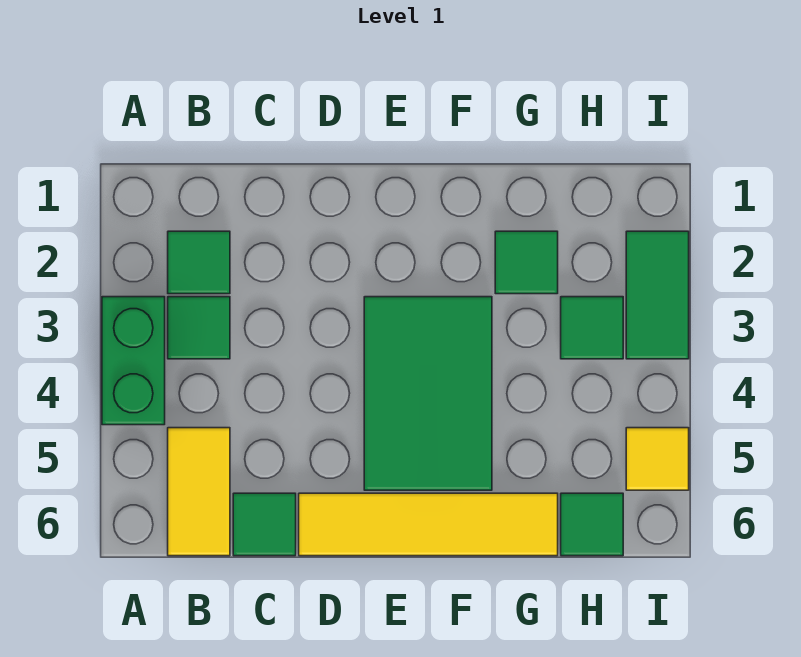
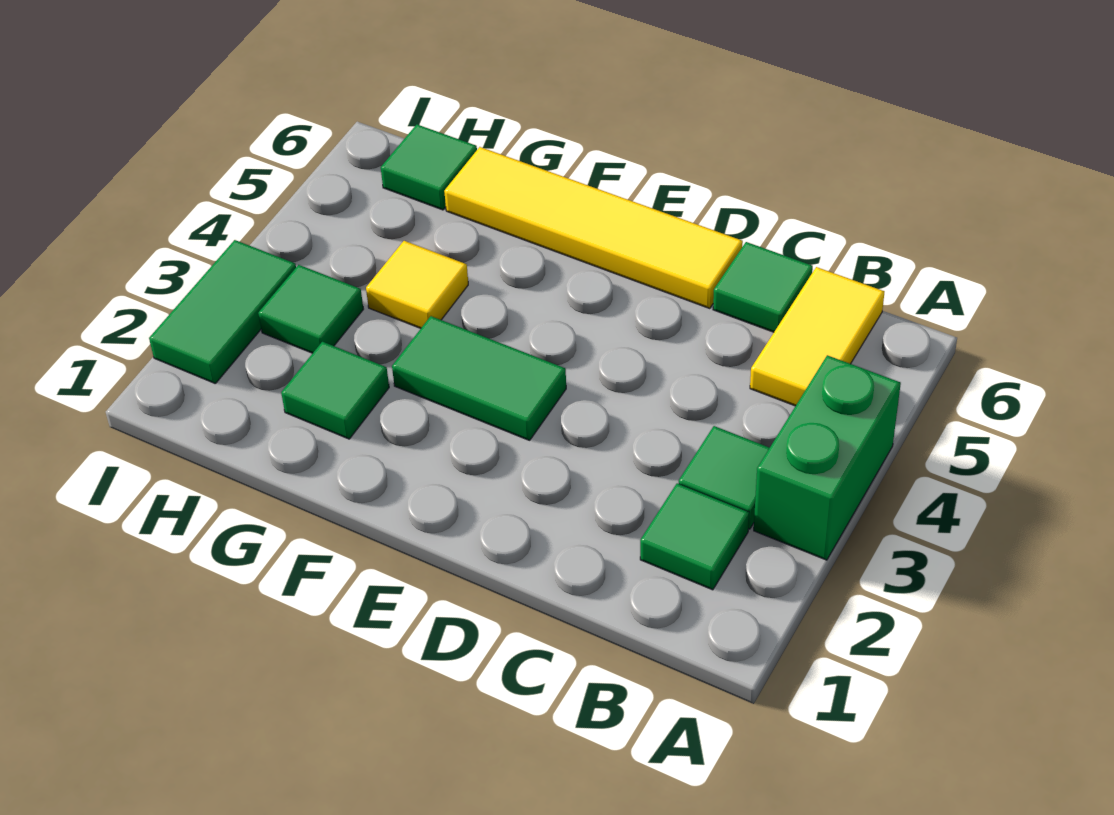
green 2x3 tile [364,297,492,490] -> green 1x2 tile [392,316,566,440]
yellow 1x1 tile [626,428,689,490] -> yellow 1x1 tile moved to [366,241,468,328]

